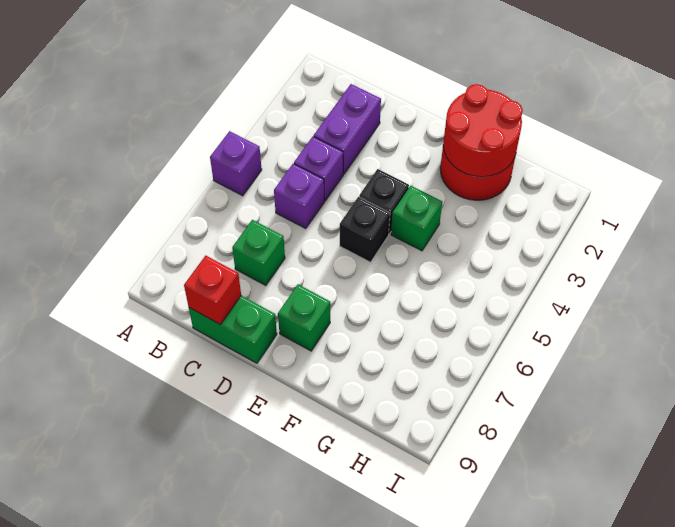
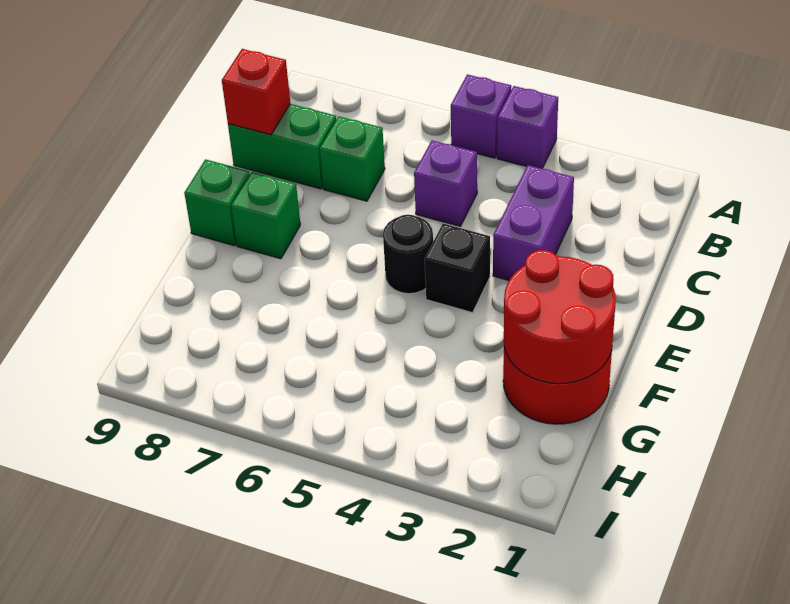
purple 1x2 brick [314,84,381,174] -> purple 1x2 brick turned to [493,165,574,280]
purple 1x1 brick [294,137,343,201] -> purple 1x1 brick moved to [497,86,558,168]
green 1x2 brick [189,296,277,363] -> green 1x2 brick turned to [228,104,336,189]
black 1x1 brick [340,197,390,262] -> black 1x1 round brick [383,215,433,294]
green 1x1 brick [391,186,442,251] -> green 1x1 brick moved to [184,159,250,246]

